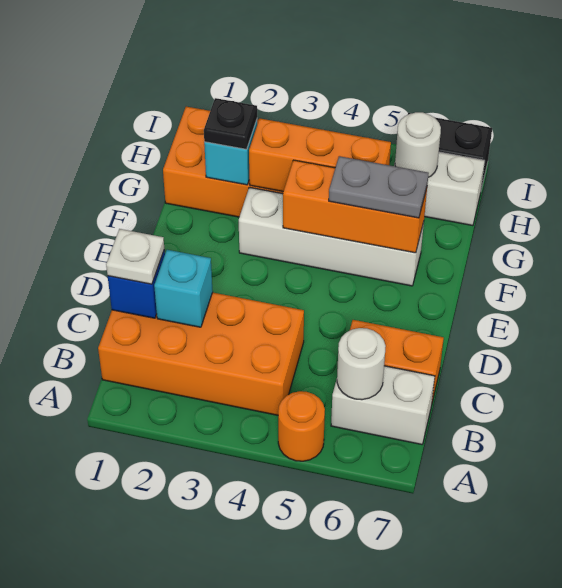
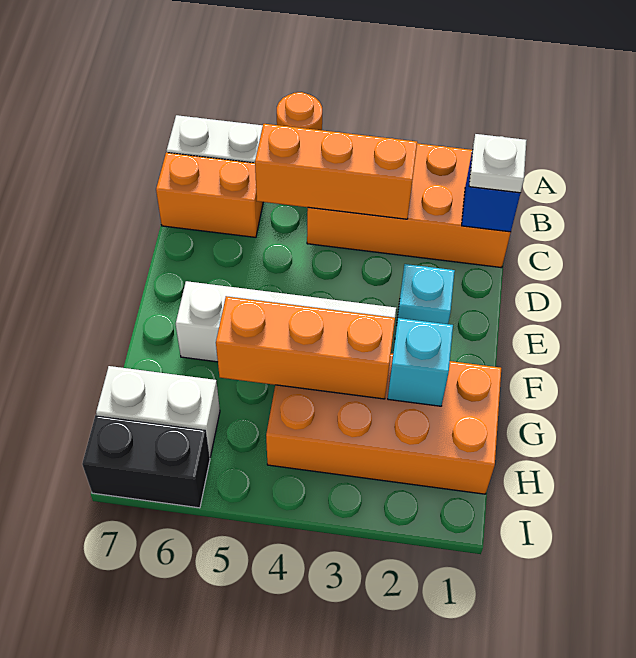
white 1x1 round brick [337,328,386,400] -> none
cyan 1x1 brick [154,250,213,327] -> cyan 1x1 brick moved to [395,264,455,337]
orange 1x3 brick [283,160,427,253] -> orange 1x3 brick moved to [255,124,417,219]
grey 1x2 plate [329,156,429,218] -> none
black 1x1 plate [204,98,257,149] -> none
white 1x1 round brick [395,112,441,177] -> none

